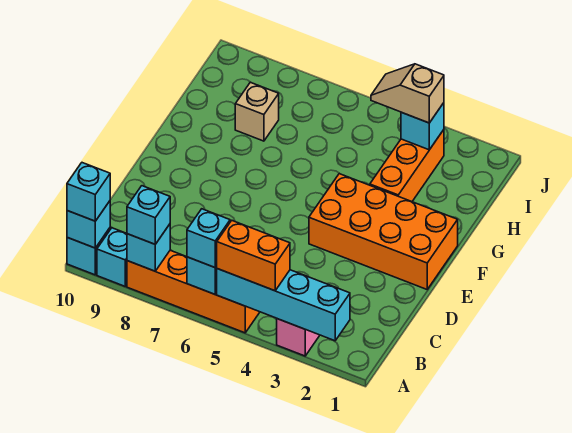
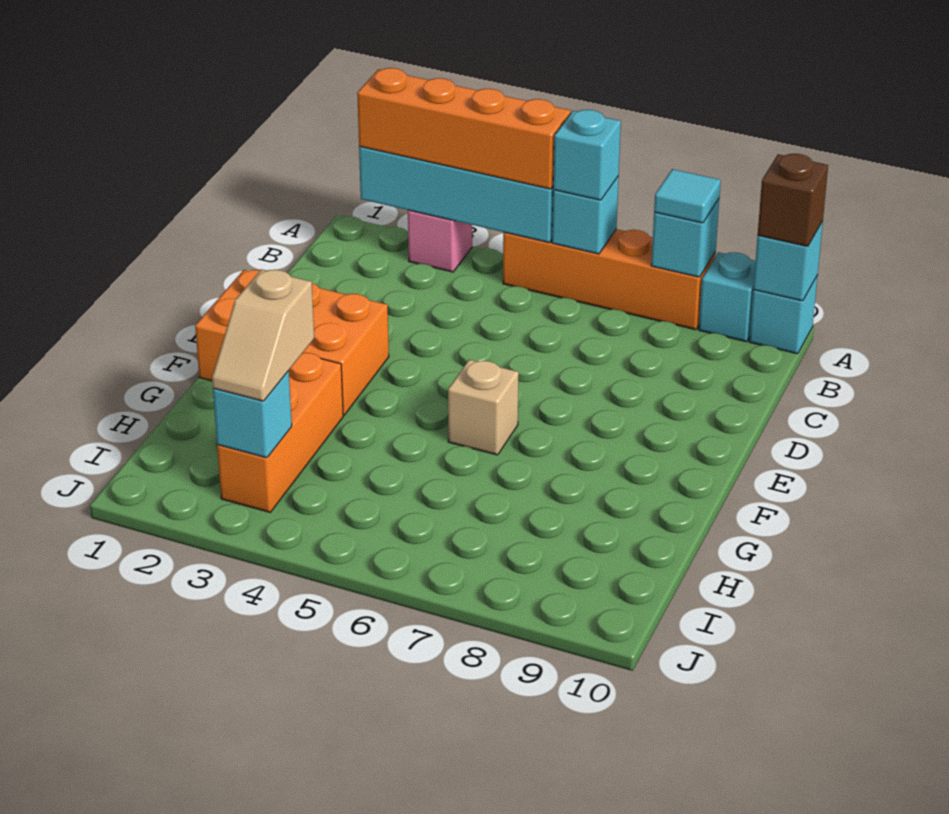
orange 1x2 brick [217,221,290,291] -> orange 1x4 brick [357,68,571,189]
cyan 1x1 brick [127,186,170,244] -> cyan 1x1 tile [654,169,721,223]
cyan 1x1 brick [67,163,110,221] -> brown 1x1 brick [758,154,828,246]
orange 2x4 brick [309,174,458,289] -> orange 2x3 brick [195,270,389,415]
tan 1x1 brick [235,82,279,141] -> tan 1x1 brick moved to [448,360,519,455]
tan 1x2 slope [371,64,444,123] -> tan 1x2 slope turned to [212,269,314,401]

